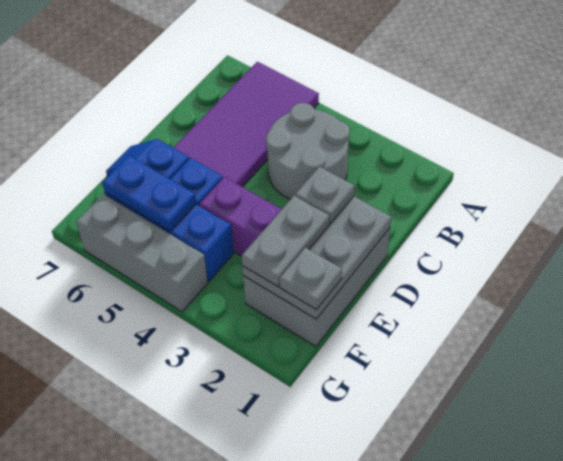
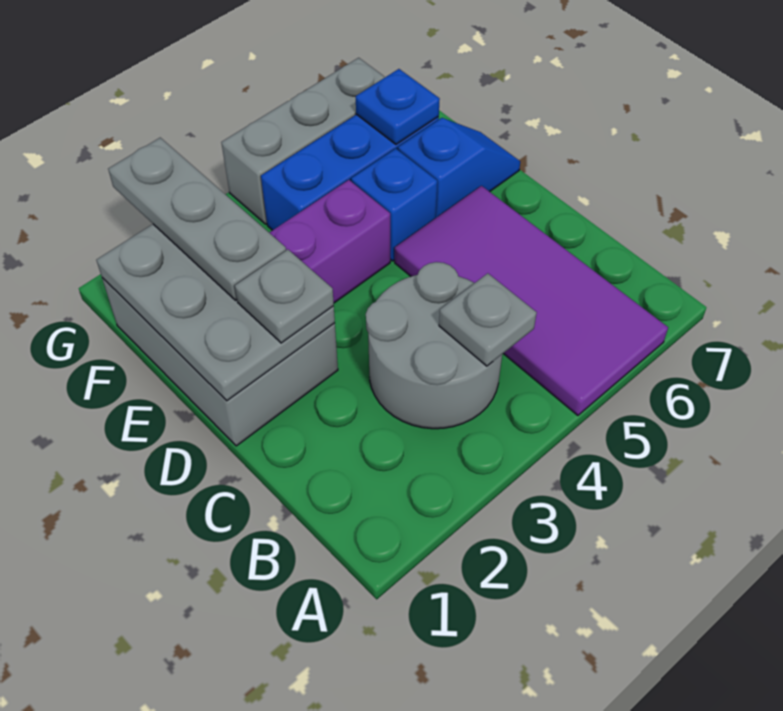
grey 1x2 plate [242,196,329,287] -> grey 1x3 plate [108,138,286,300]
grey 1x1 plate [280,248,342,310] -> grey 1x1 plate moved to [439,273,537,366]
blue 1x2 plate [102,156,196,231] -> blue 1x1 plate [356,69,440,144]

